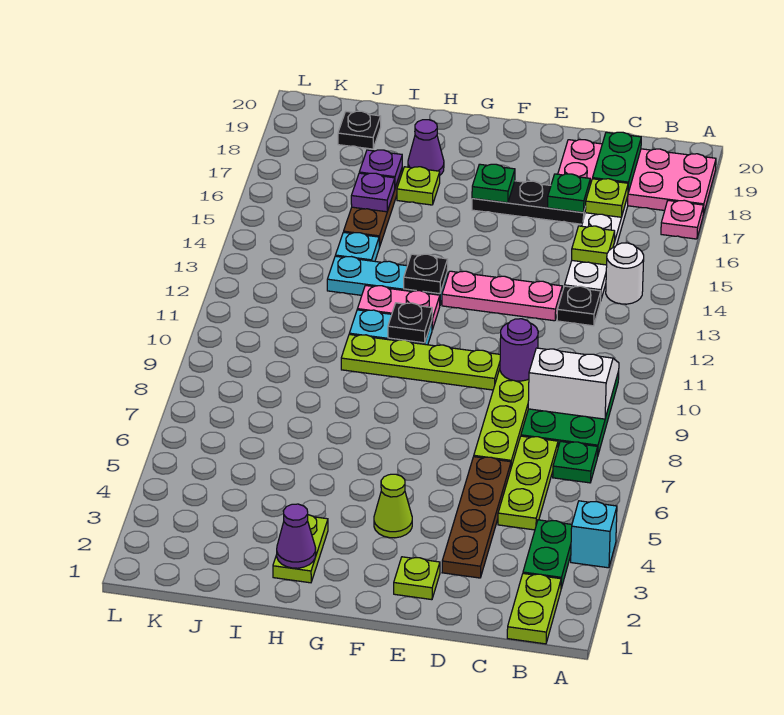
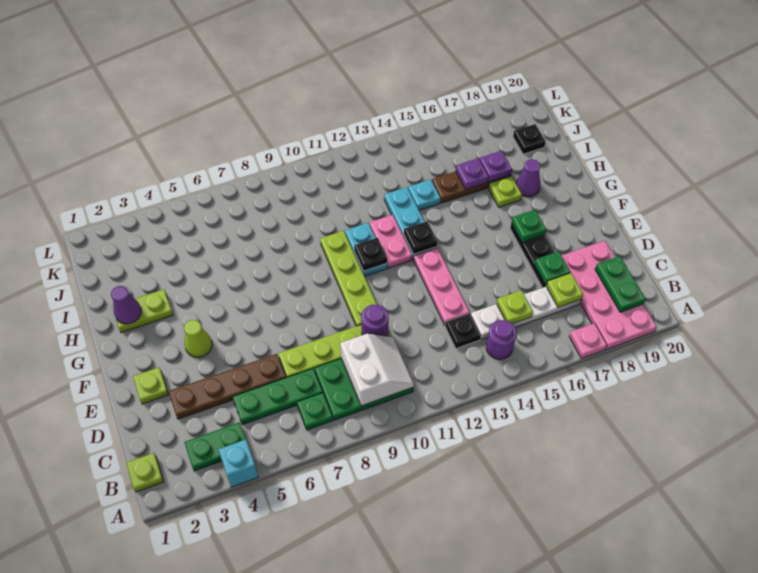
lime 1x2 plate [507,574,561,644] -> lime 1x1 plate [126,453,163,492]
white 1x1 round brick [606,243,644,304] -> purple 1x1 round brick [486,320,517,359]
lime 1x3 plate [498,436,558,530] -> green 1x3 plate [233,368,323,425]
green 1x2 plate [593,132,641,192] -> green 1x2 plate turned to [595,256,646,312]

